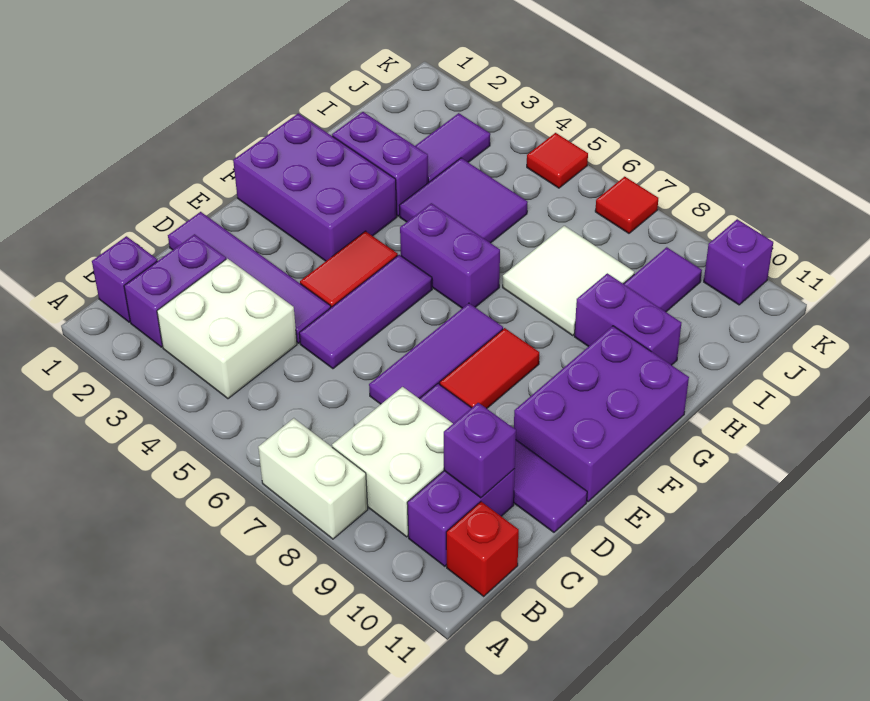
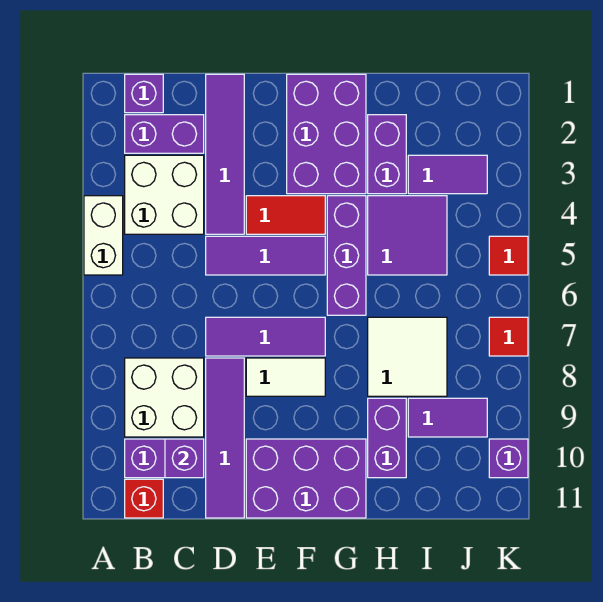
white 1x2 brick [258,418,368,539] -> white 1x2 brick moved to [84,196,123,275]
red 1x2 tile [439,328,539,408] -> white 1x2 tile [246,358,325,396]
purple 1x2 brick [400,203,500,308] -> purple 1x3 brick [327,196,366,315]

